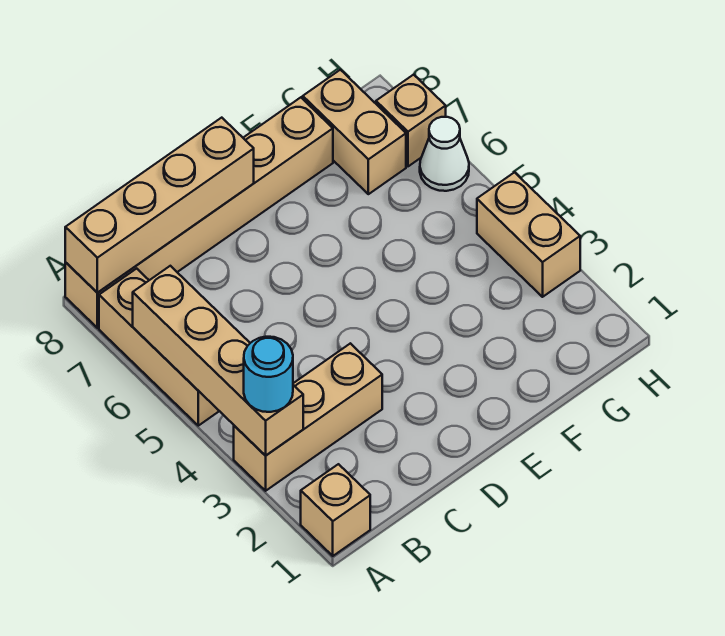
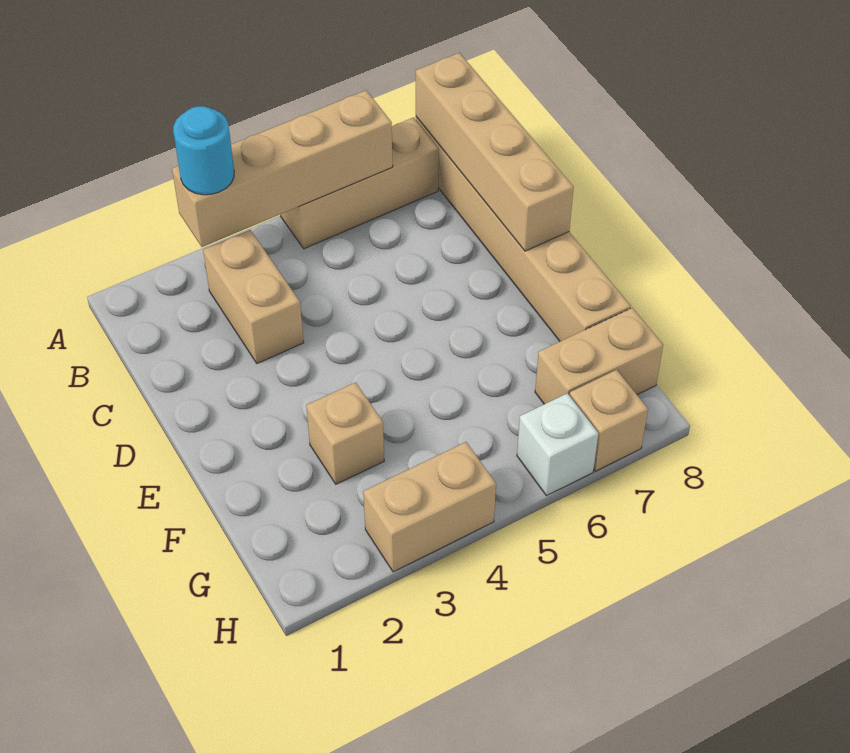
tan 1x1 brick [301,464,370,556] -> tan 1x1 brick moved to [306,382,384,484]
tan 1x3 brick [234,343,382,491] -> tan 1x2 brick [203,230,304,364]
white 1x1 cone [420,117,469,191] -> white 1x1 brick [517,393,598,496]

